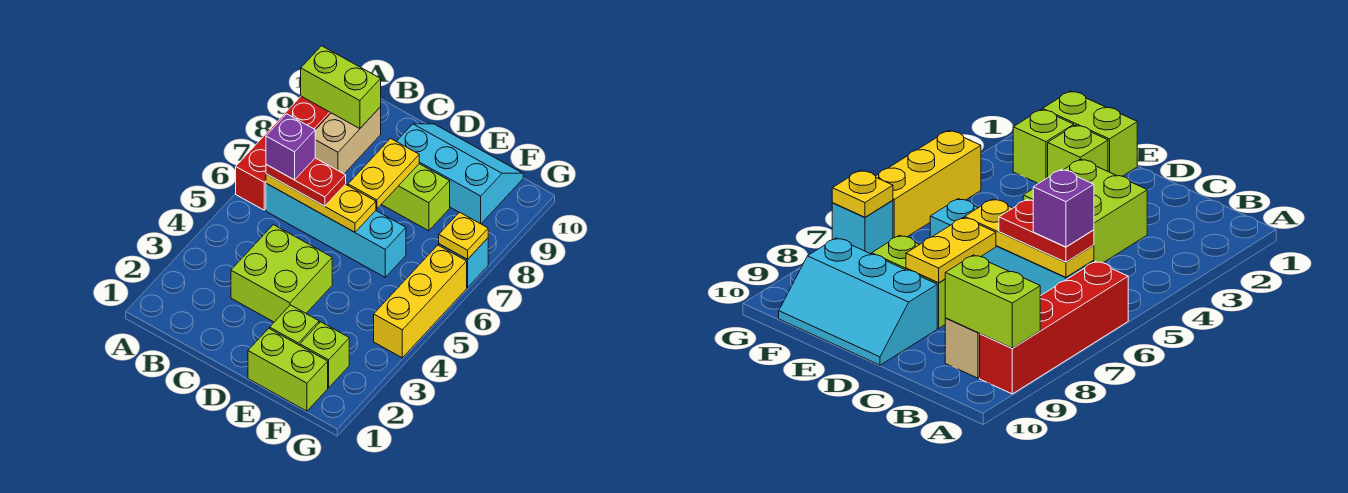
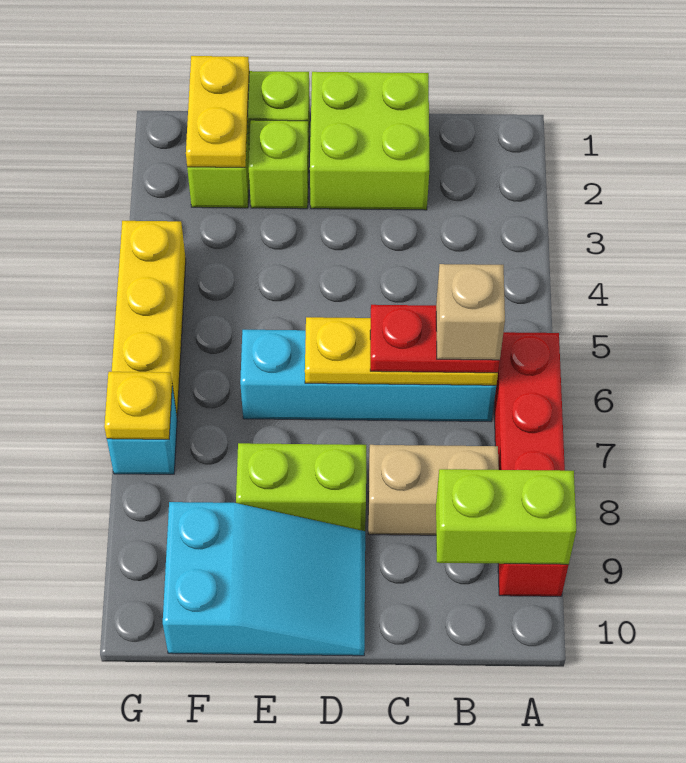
purple 1x1 brick [266,114,315,180] -> tan 1x1 brick [436,264,505,360]
tan 1x2 brick [315,107,381,174] -> tan 1x2 brick turned to [368,445,499,535]
lime 2x2 brick [231,225,332,322] -> lime 2x2 brick moved to [310,72,429,210]
yellow 1x2 plate [348,139,419,209] -> yellow 1x2 plate moved to [186,56,249,167]
cyan 2x3 slope [396,124,523,224] -> cyan 2x3 slope turned to [163,502,365,656]

